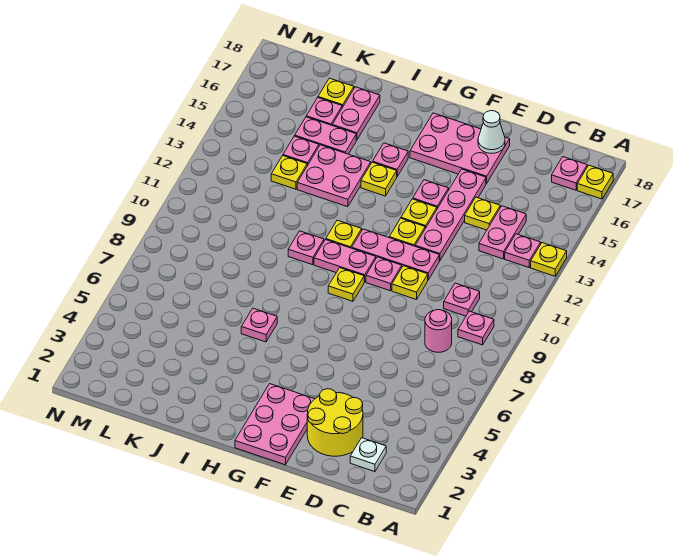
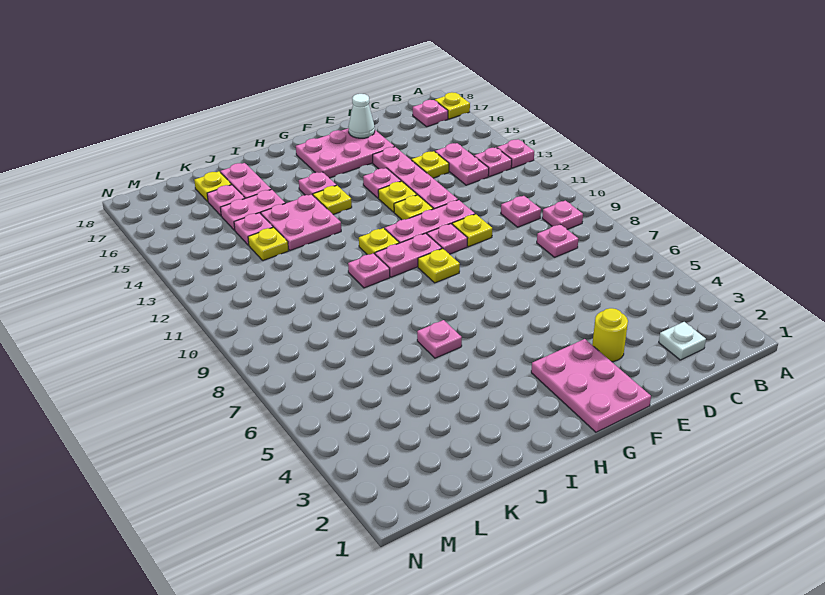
yellow 1x1 plate [531,243,567,276] -> pink 1x1 plate [497,139,534,168]
pink 1x1 round brick [425,310,452,352] -> pink 1x1 plate [537,224,578,257]
yellow 2x2 round brick [307,389,363,456] -> yellow 1x1 round brick [592,308,628,362]

